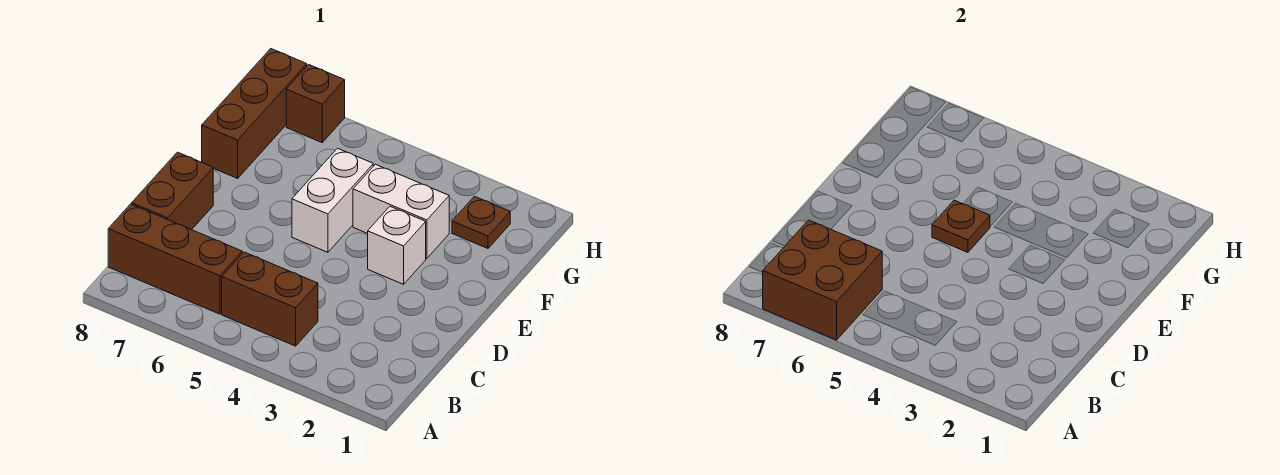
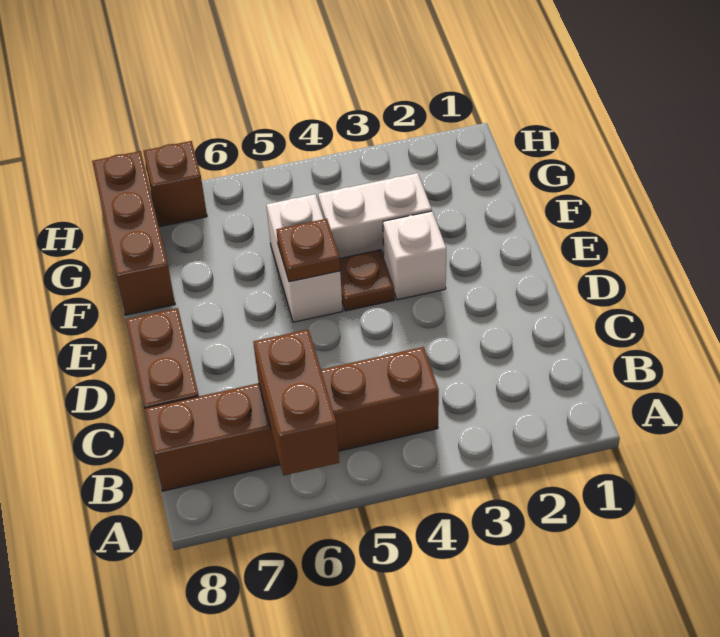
brown 2x2 brick [762,220,882,340] -> brown 1x2 brick [253,329,339,475]
brown 1x1 plate [452,196,510,248] -> brown 1x1 plate moved to [340,250,394,311]

